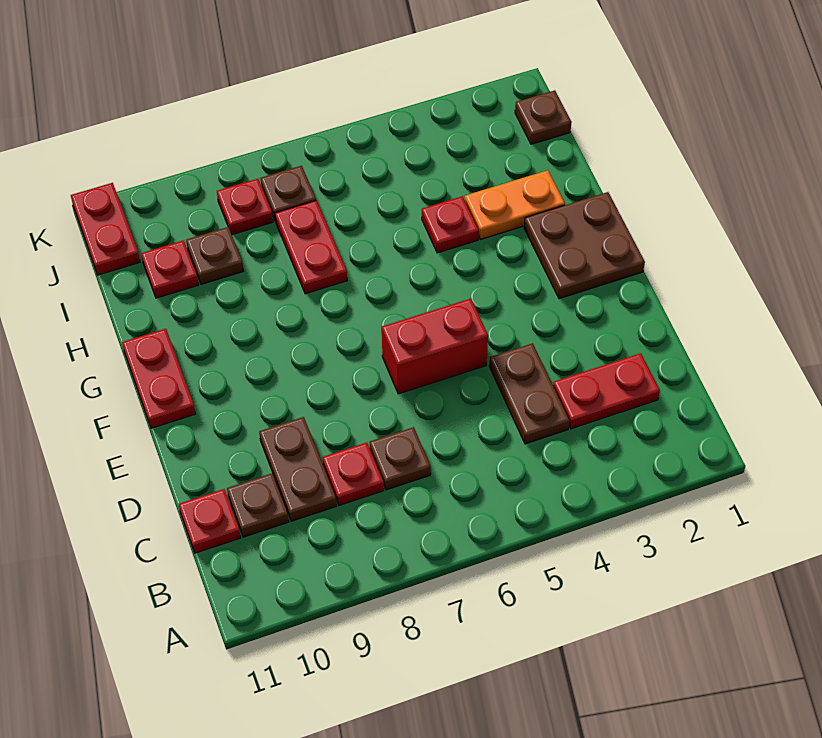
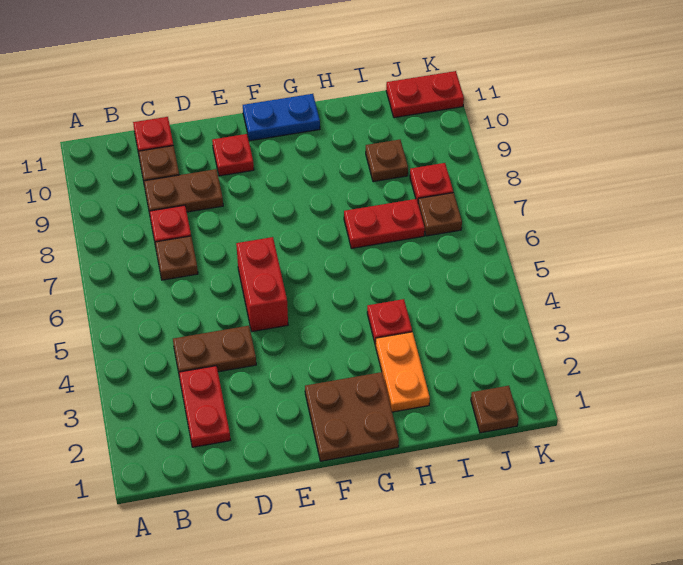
red 1x2 plate [122,329,196,428] -> blue 1x2 plate [243,94,320,141]
red 1x1 plate [141,240,199,298] -> red 1x1 plate moved to [212,134,254,176]

